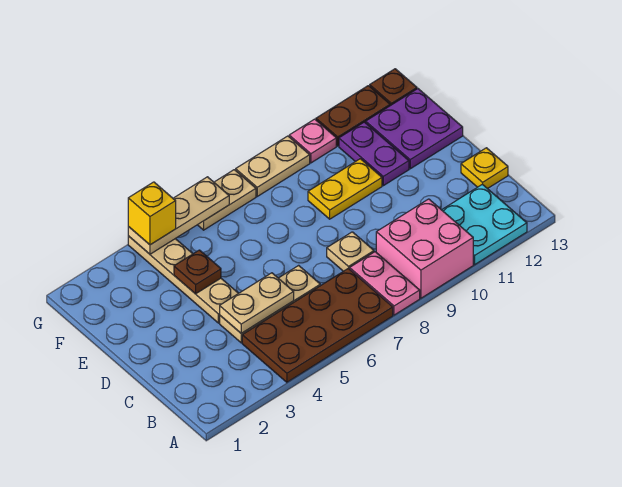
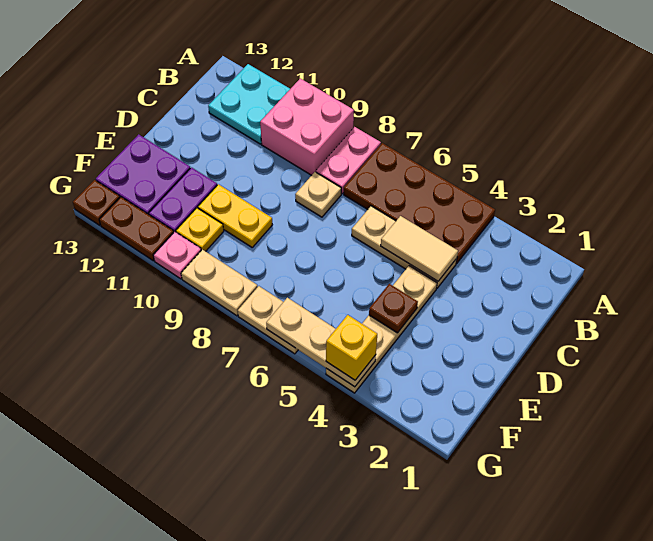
tan 1x2 plate [220,273,294,333] -> tan 1x2 tile [381,216,458,281]
yellow 1x1 plate [461,148,508,189] -> yellow 1x1 plate moved to [176,208,224,251]

